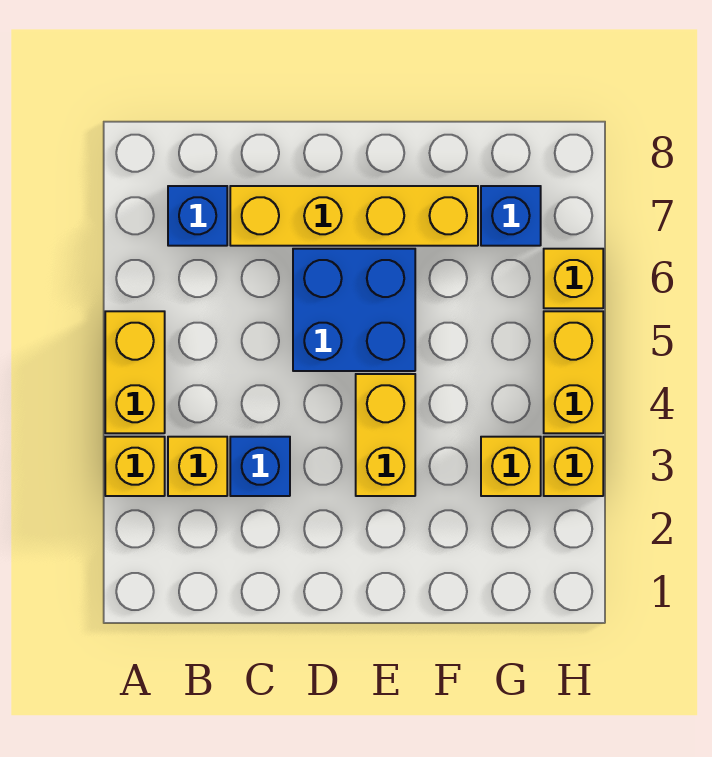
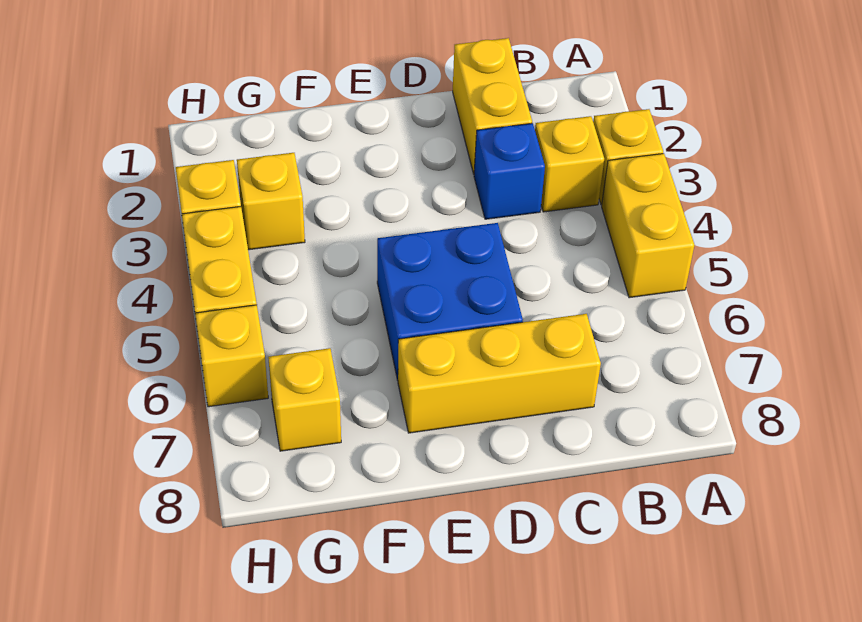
blue 1x1 brick [168,186,227,246] -> none
yellow 1x4 brick [230,186,478,246] -> yellow 1x3 brick [398,314,601,433]
yellow 1x2 brick [356,374,415,496] -> yellow 1x2 brick moved to [453,38,532,174]
blue 1x1 brick [481,186,541,246] -> yellow 1x1 brick [268,348,341,451]

